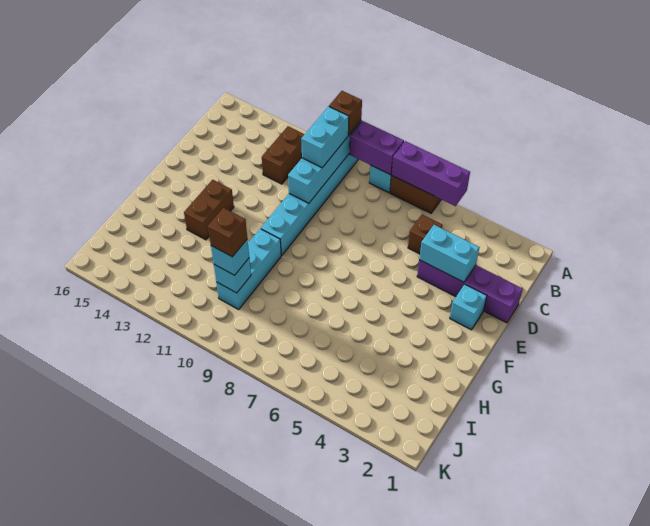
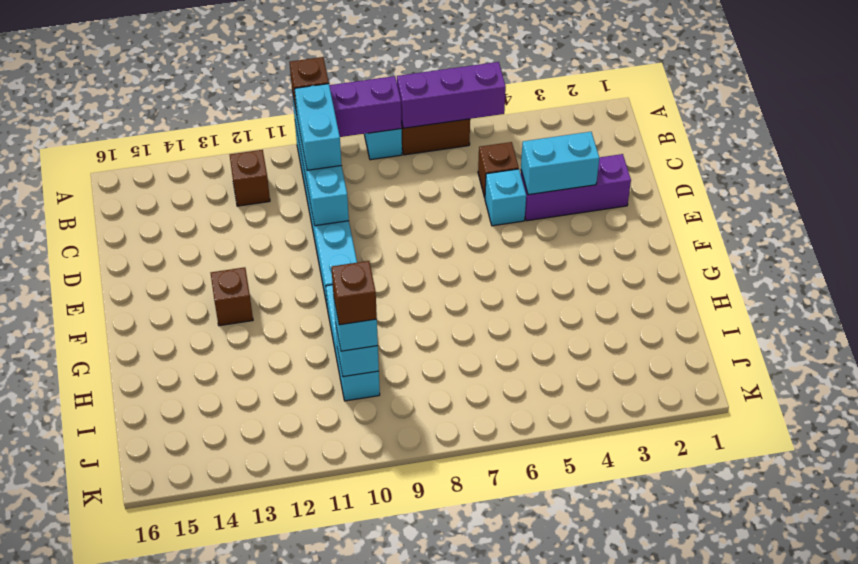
brown 1x2 brick [262,126,305,184] -> brown 1x1 brick [230,150,270,206]
purple 1x4 brick [417,260,523,323] -> purple 1x3 brick [521,154,631,221]
cyan 1x1 brick [450,284,487,330] -> cyan 1x1 brick moved to [485,169,526,226]
brown 1x2 brick [184,180,234,240] -> brown 1x1 brick [211,267,253,326]

